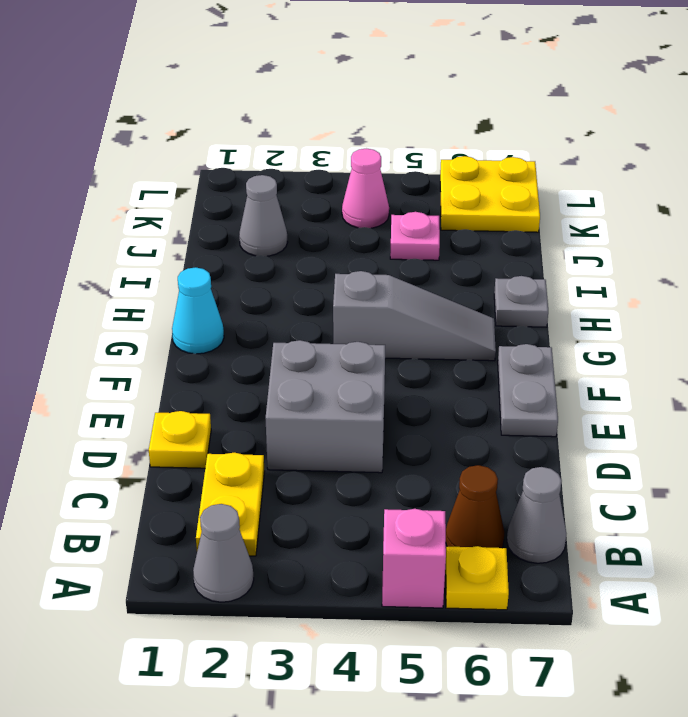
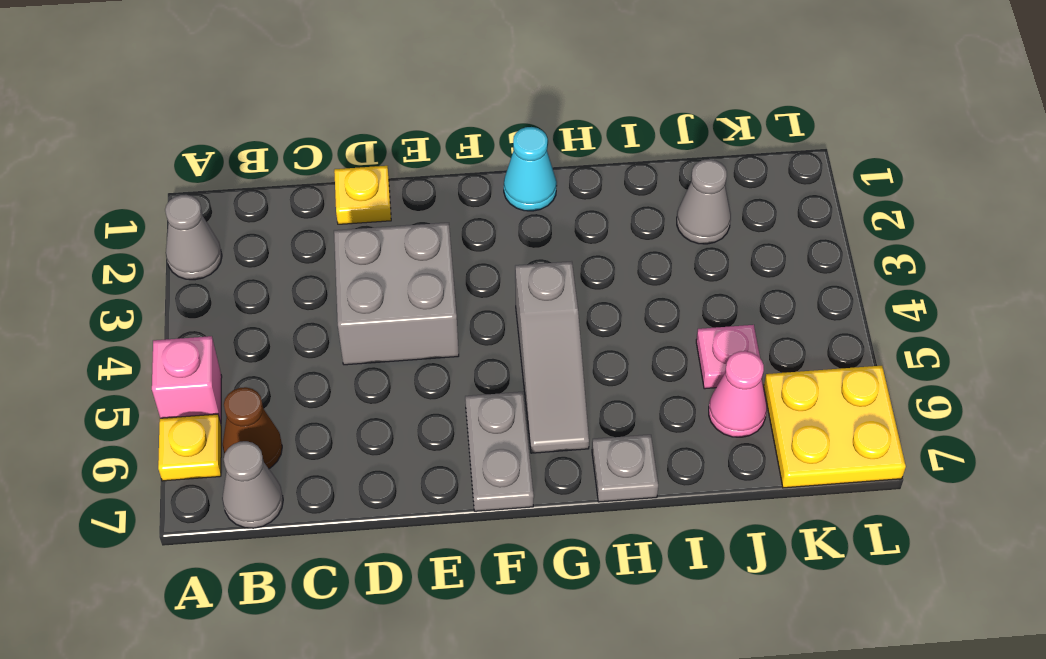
yellow 1x2 plate [196,453,265,556] -> none
grey 1x2 plate [498,344,558,437] -> grey 1x2 plate turned to [465,392,534,511]
pink 1x1 cone [342,149,389,228] -> pink 1x1 cone moved to [709,351,767,437]

